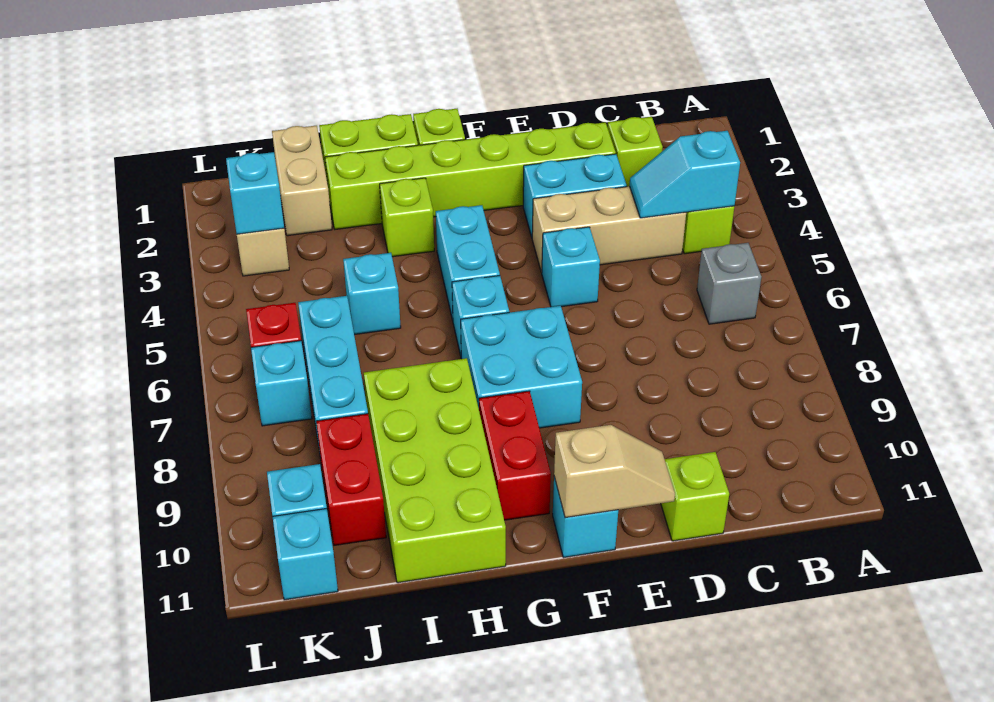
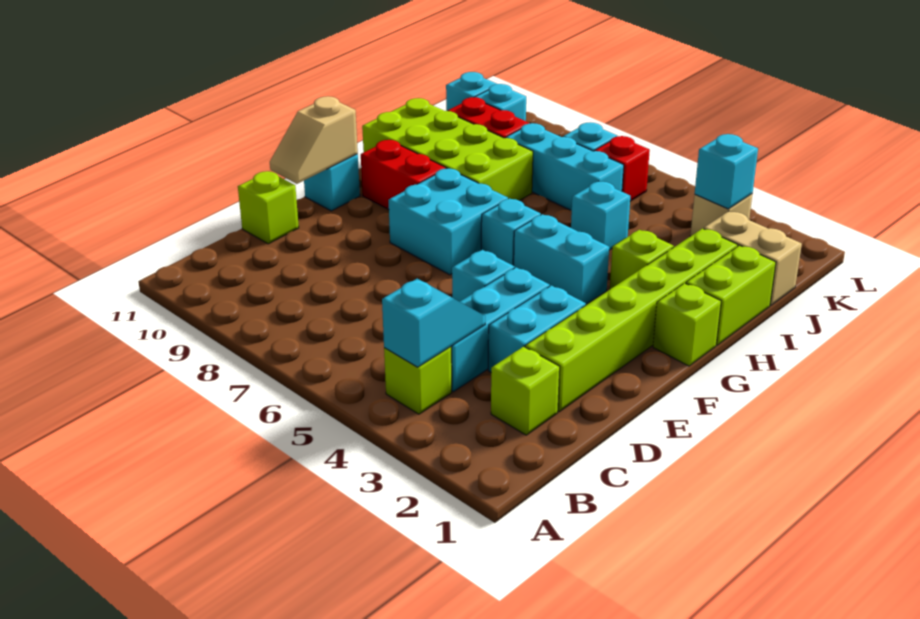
grey 1x1 brick [697,243,761,324] -> none
tan 1x3 brick [532,186,686,272] -> cyan 1x3 brick [451,267,550,392]

